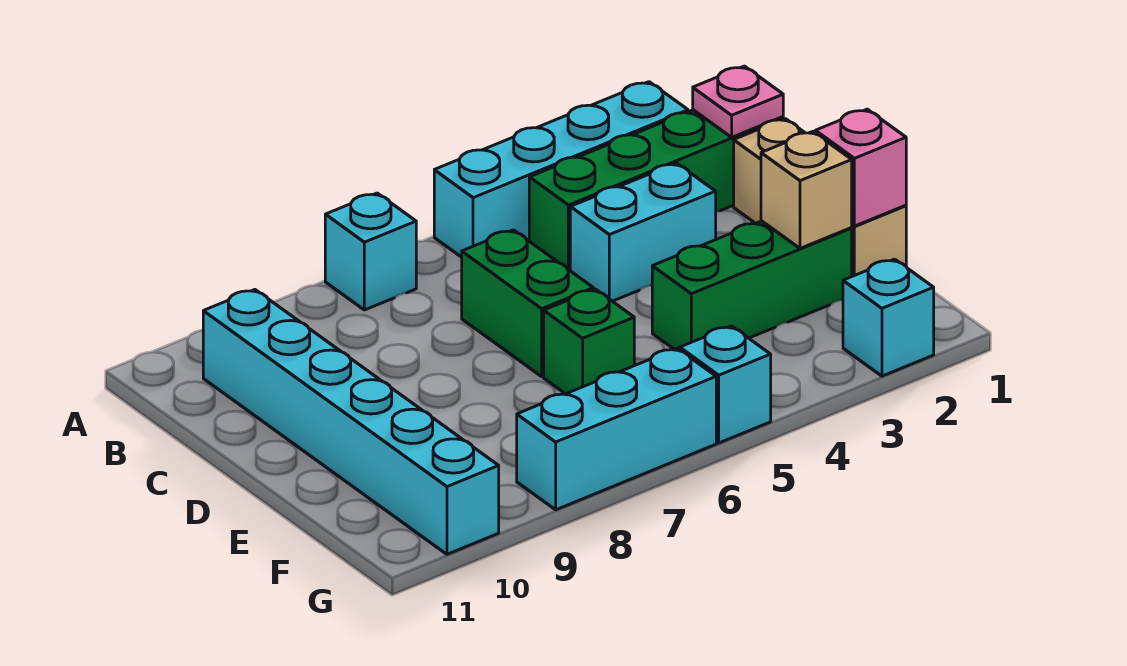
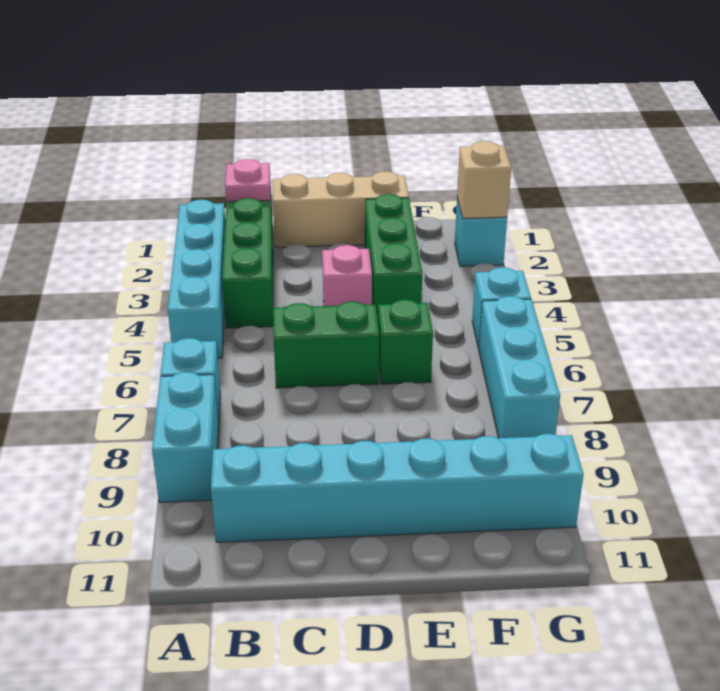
cyan 1x2 brick [570,163,716,301] -> cyan 1x2 brick moved to [152,372,219,502]
pink 1x1 brick [815,109,906,226] -> pink 1x1 brick moved to [322,245,372,306]
tan 1x1 brick [761,132,852,248] -> tan 1x1 brick moved to [457,141,511,219]

